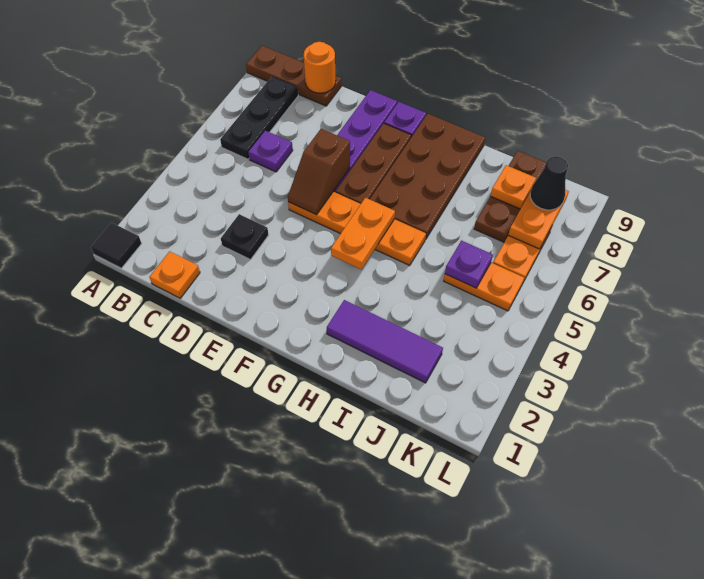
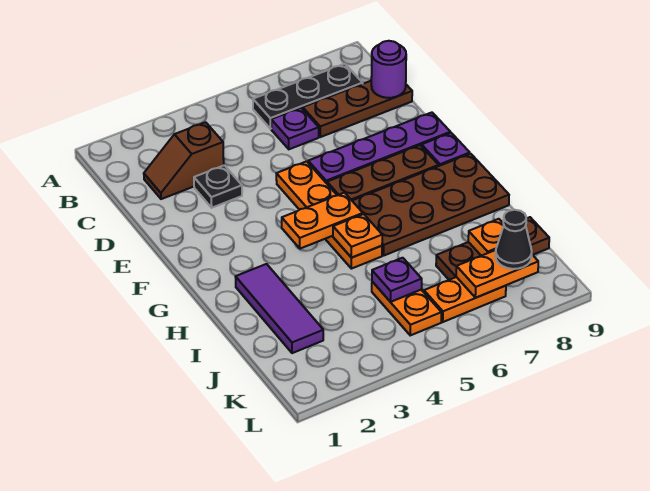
black 1x1 tile [91,223,142,268] -> none
brown 1x3 plate [246,46,341,106] -> brown 1x3 plate turned to [303,81,412,137]
orange 1x1 plate [150,251,200,298] -> orange 1x1 plate moved to [333,214,382,258]
orange 1x1 round brick [304,42,336,93] -> purple 1x1 round brick [371,41,406,98]
brown 1x2 slope [288,129,350,215] -> brown 1x2 slope moved to [144,122,224,199]

